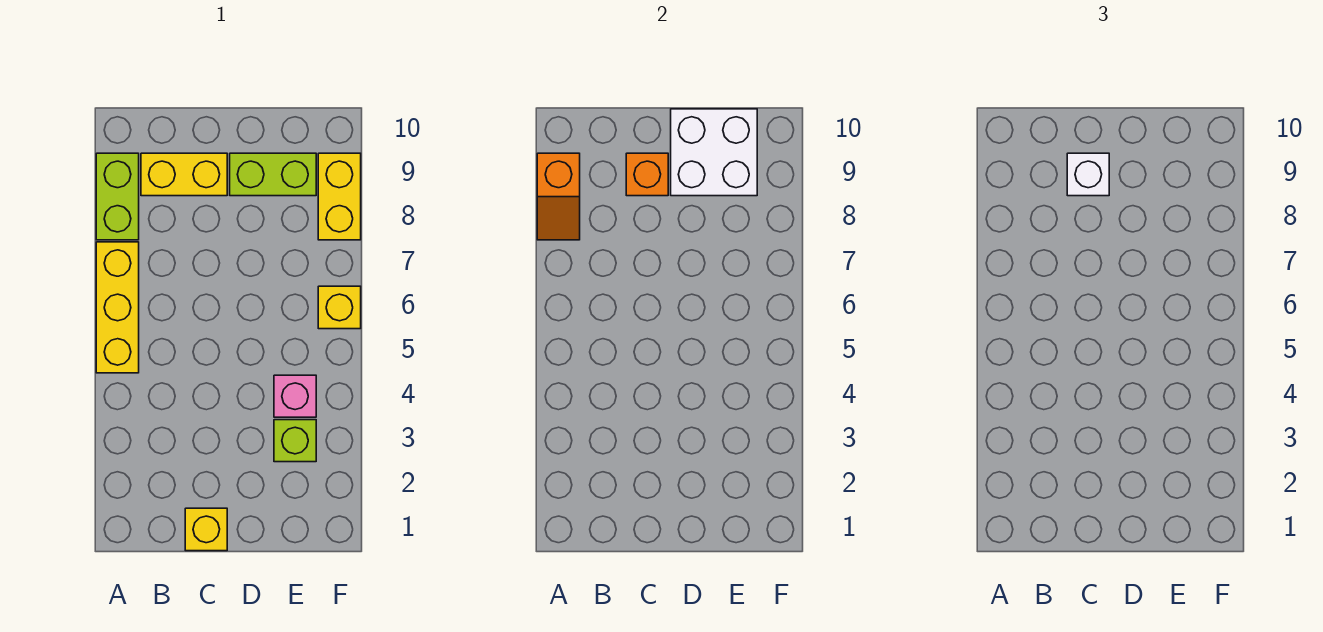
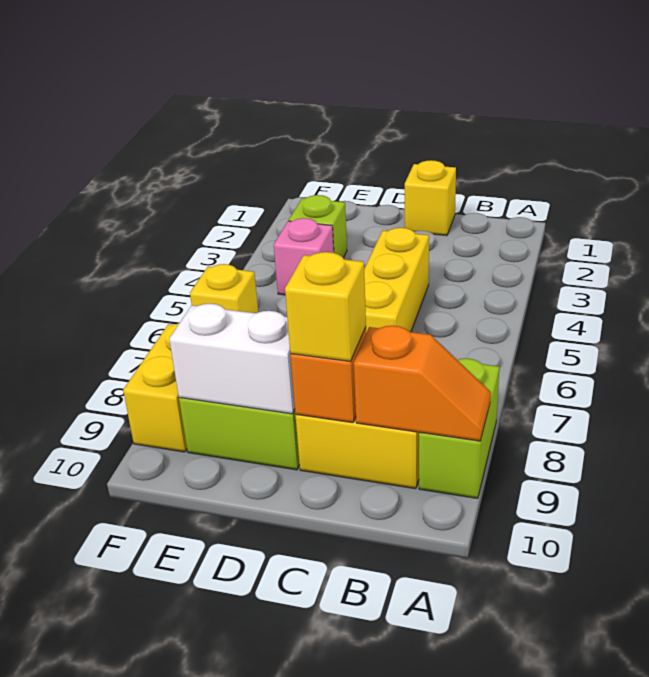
yellow 1x3 brick [96,242,139,373] -> yellow 1x3 brick moved to [364,228,429,333]
orange 1x2 slope [537,153,580,240] -> orange 1x2 slope turned to [354,326,491,441]
white 1x1 brick [1067,153,1109,196] -> yellow 1x1 brick [285,252,366,361]
white 2x2 brick [671,109,757,196] -> white 1x2 brick [169,304,295,414]

